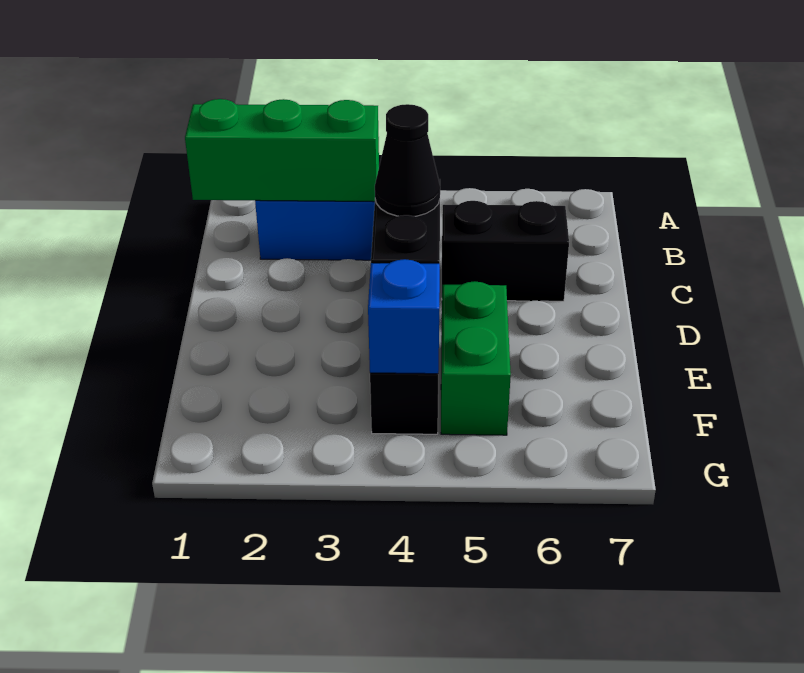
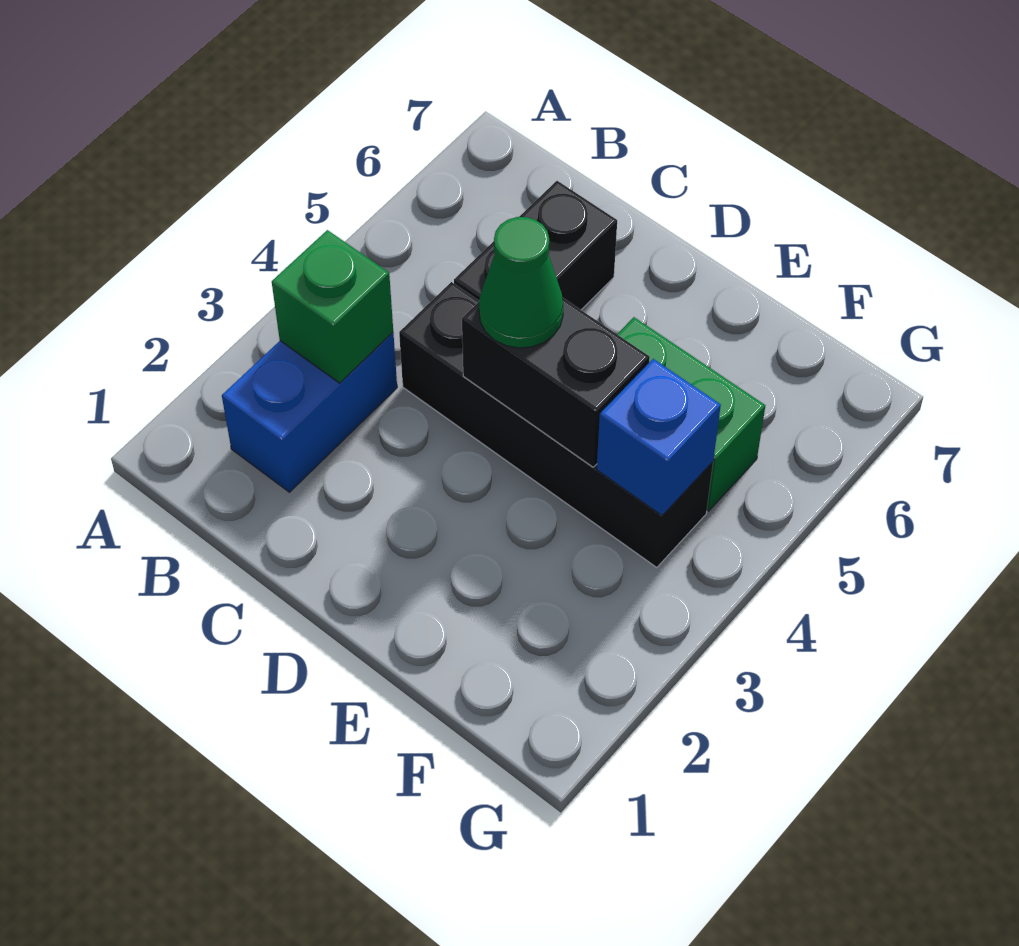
green 1x3 brick [185,99,379,202] -> green 1x1 brick [272,230,393,383]
black 1x1 cone [375,104,440,216] -> green 1x1 cone [479,217,563,348]

